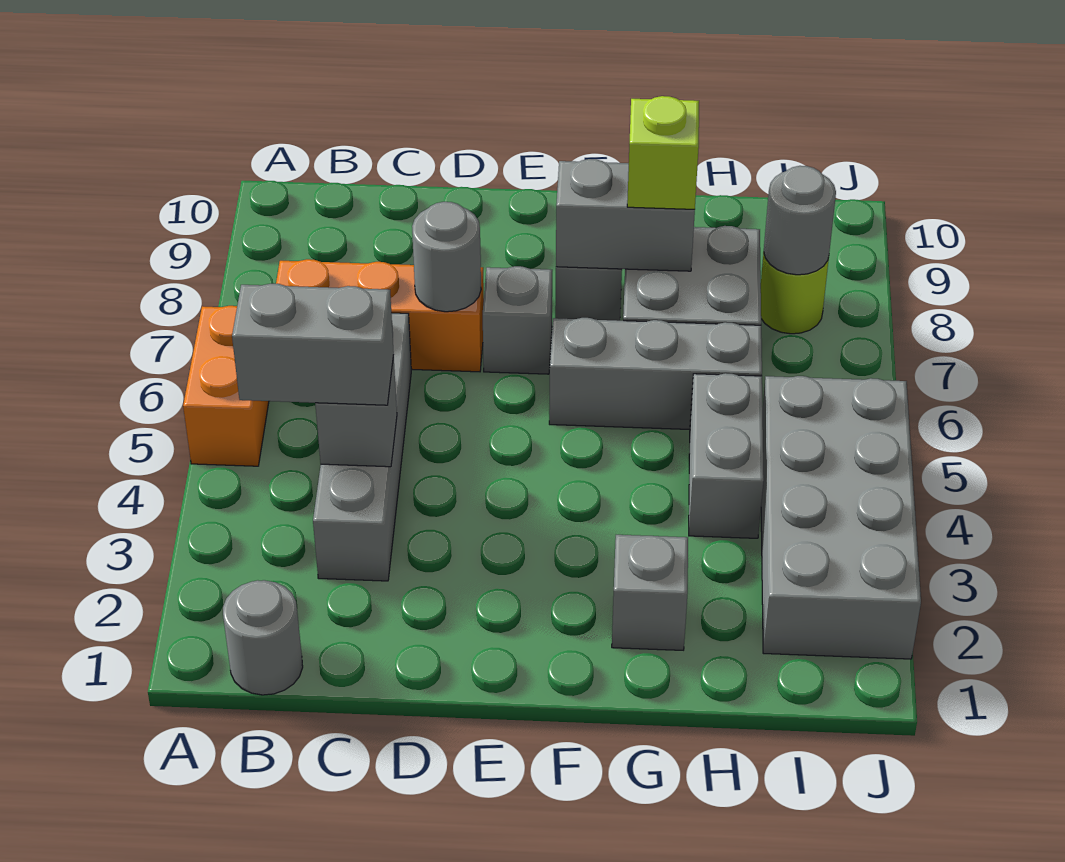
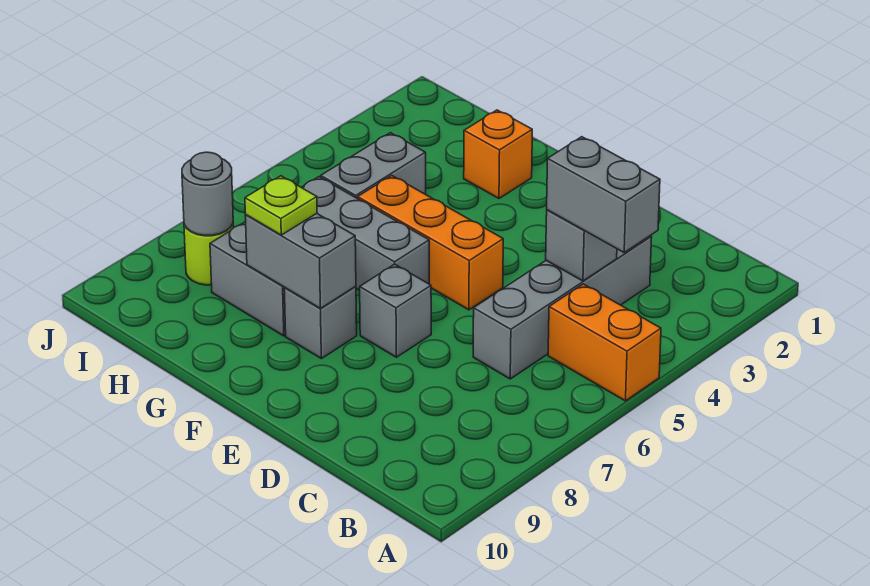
orange 1x2 brick [183,306,269,466] -> orange 1x2 brick turned to [548,284,661,401]
grey 1x1 round brick [223,580,303,695] -> none
orange 1x3 brick [276,259,484,372] -> orange 1x3 brick moved to [358,176,503,310]
grey 1x1 round brick [412,202,481,312] -> none
grey 1x1 brick [612,535,688,650] -> orange 1x1 brick [464,110,532,198]
lime 1x1 brick [627,96,699,209] -> lime 1x1 plate [245,176,317,235]
grey 2x4 brick [761,376,921,659] -> none

